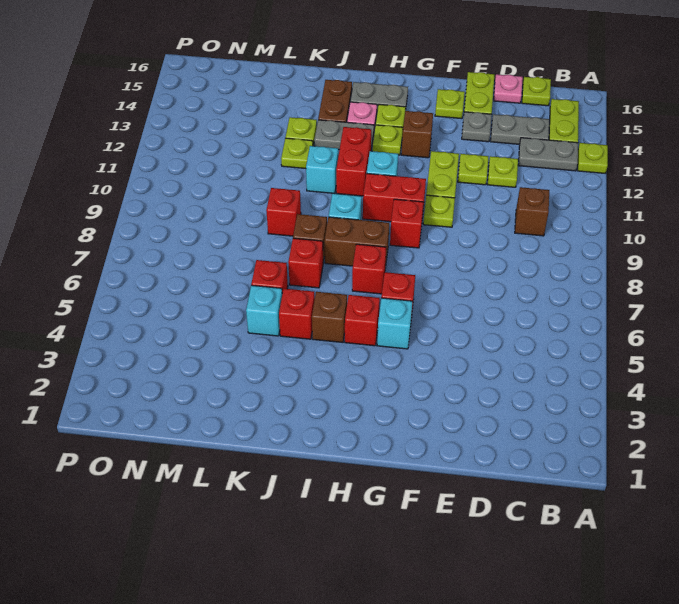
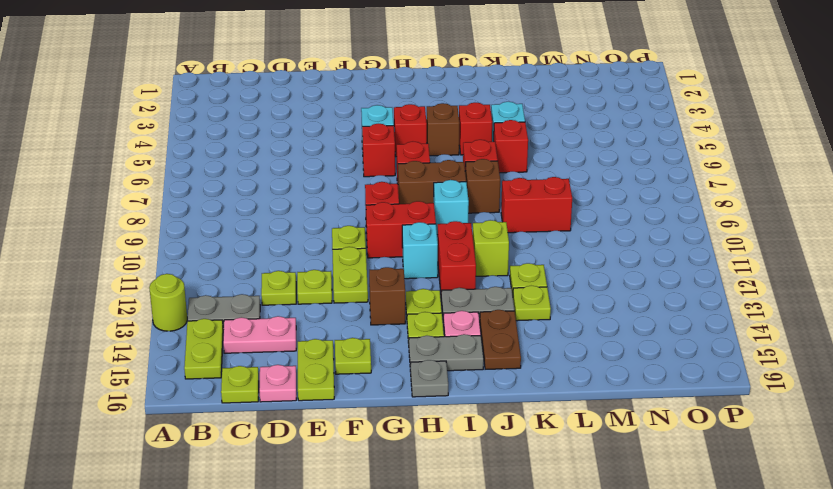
lime 1x1 plate [578,143,608,174] -> lime 1x1 round brick [149,274,187,331]
brown 1x1 brick [515,187,549,236] -> none
grey 1x2 plate [491,114,549,144] -> pink 1x2 plate [223,316,296,353]
grey 1x1 plate [462,112,492,142] -> grey 1x1 plate moved to [411,360,448,397]
cyan 1x1 brick [306,146,338,194] -> lime 1x1 brick [473,220,509,276]
red 1x1 brick [266,188,301,236] -> red 1x2 brick [501,177,572,233]

